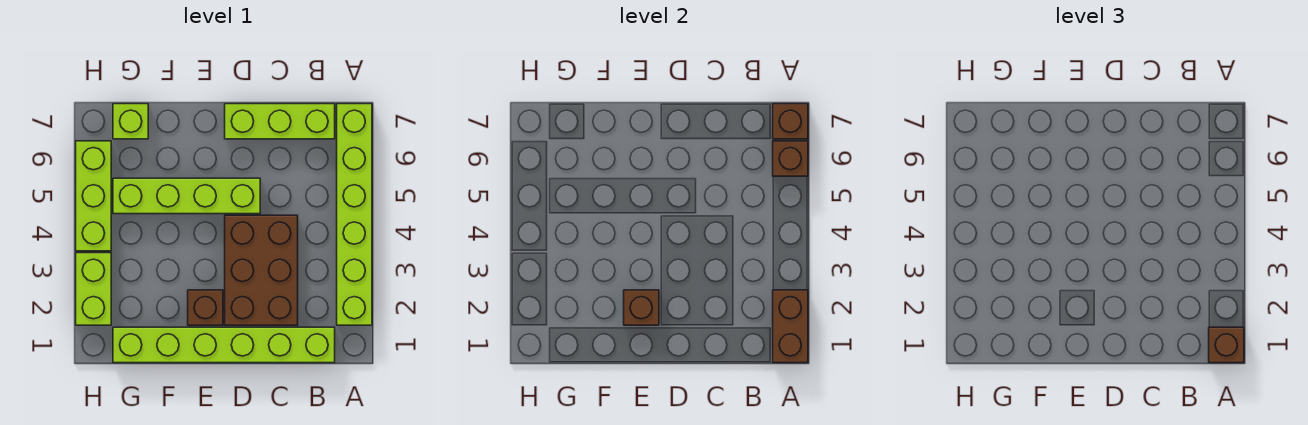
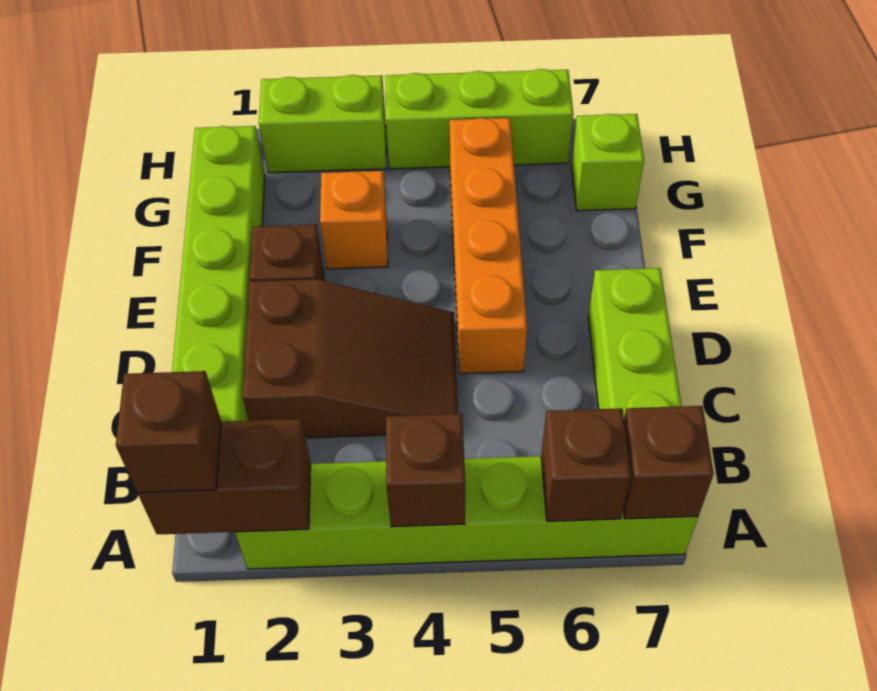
brown 2x3 brick [225,215,298,325] -> brown 2x3 slope [243,279,458,438]
lime 1x4 brick [113,178,260,214] -> orange 1x4 brick [450,118,527,374]
brown 1x1 brick [624,290,659,325] -> brown 1x1 brick moved to [386,414,465,527]
none -> orange 1x1 brick [320,171,388,269]

